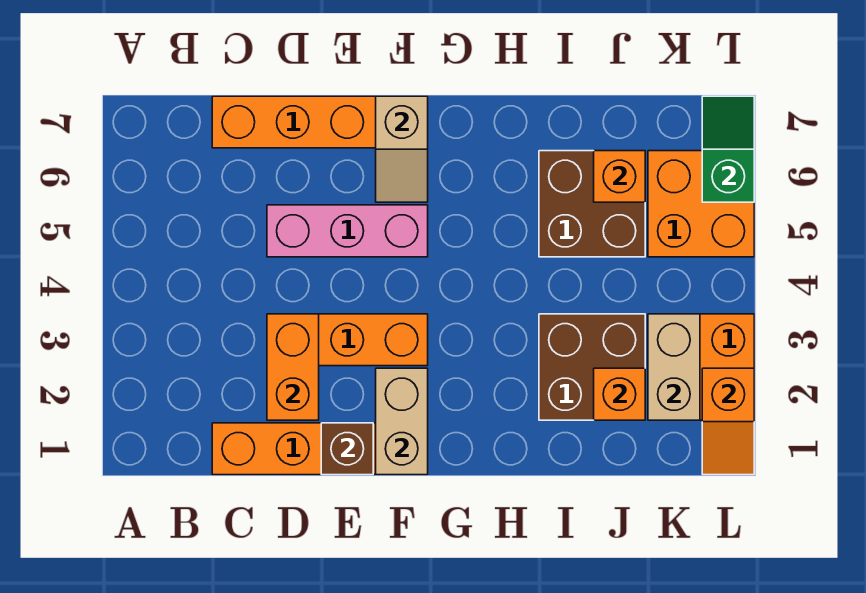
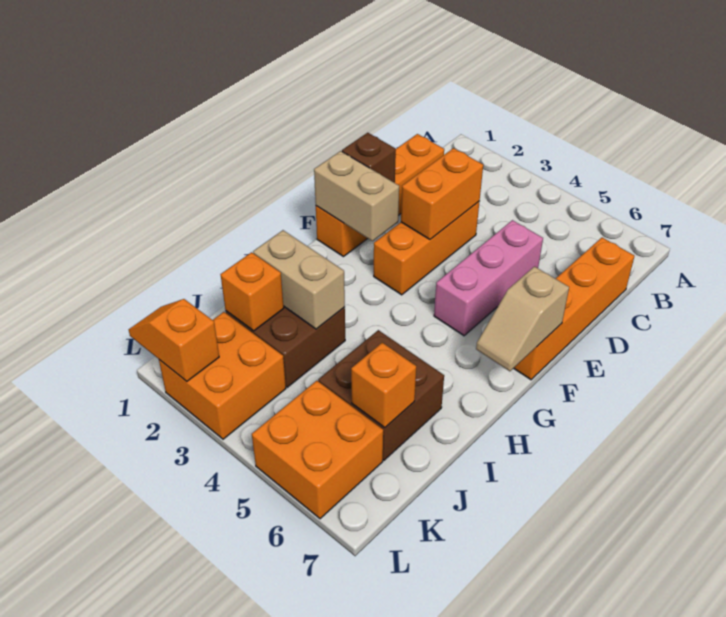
orange 1x2 brick [267,314,319,420] -> orange 1x2 brick turned to [401,148,483,239]
tan 1x2 slope [376,96,428,202] -> tan 1x2 slope turned to [476,266,569,371]
tan 1x2 brick [648,314,700,420] -> tan 1x2 brick moved to [253,230,345,329]
green 1x2 slope [702,96,754,202] -> none

